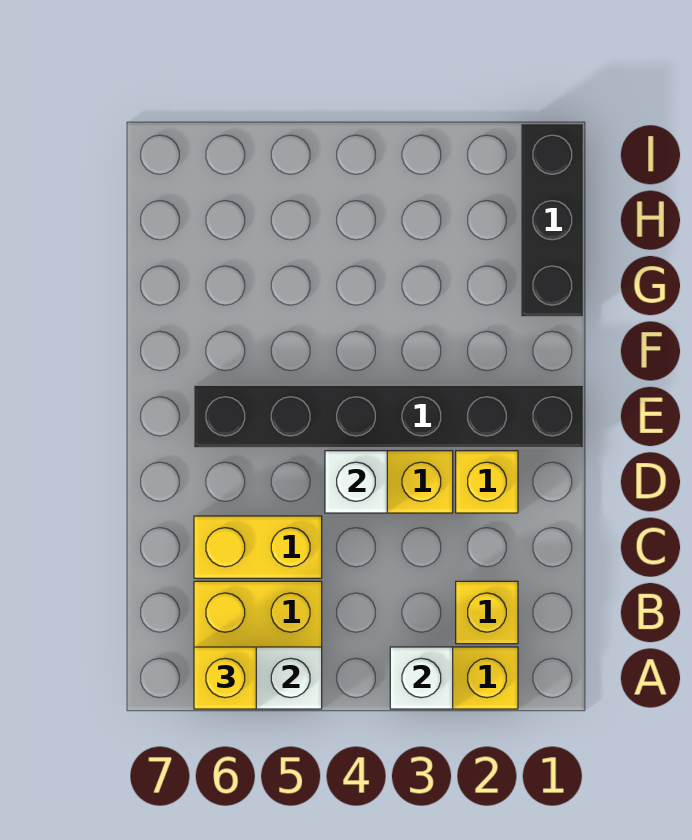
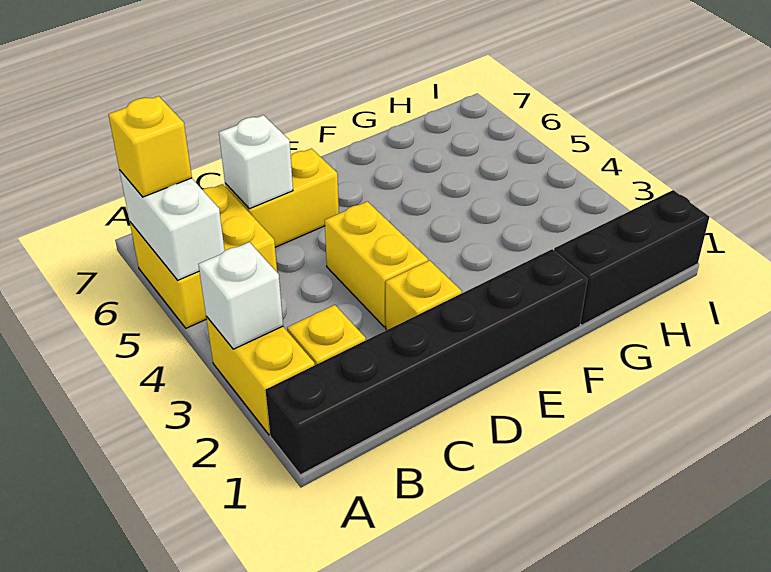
yellow 1x2 brick [194,516,322,578] -> yellow 1x2 brick turned to [225,149,339,247]
white 1x1 brick [325,451,387,513] -> white 1x1 brick moved to [219,115,293,209]
black 1x6 brick [194,385,583,448] -> black 1x6 brick turned to [265,249,587,475]

